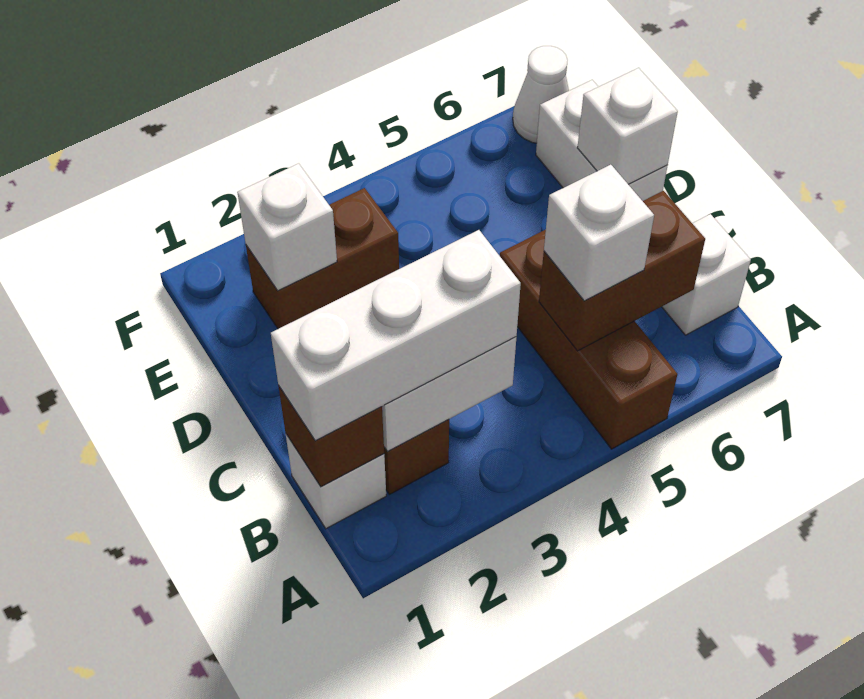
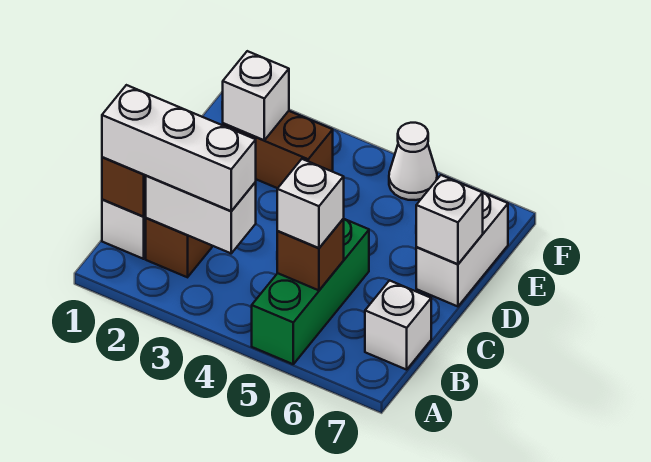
brown 1x3 brick [500,230,677,449] -> green 1x3 brick [252,219,369,364]
brown 1x2 brick [539,191,705,351] -> brown 1x1 brick [277,219,344,290]
white 1x1 cone [513,46,569,143] -> white 1x1 cone moved to [389,123,437,200]

